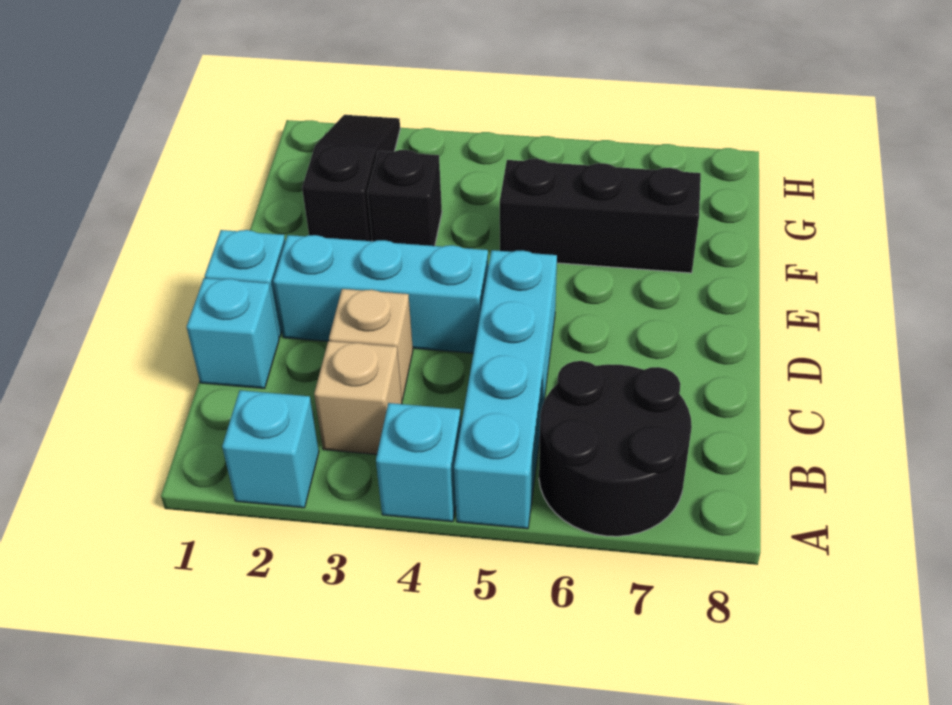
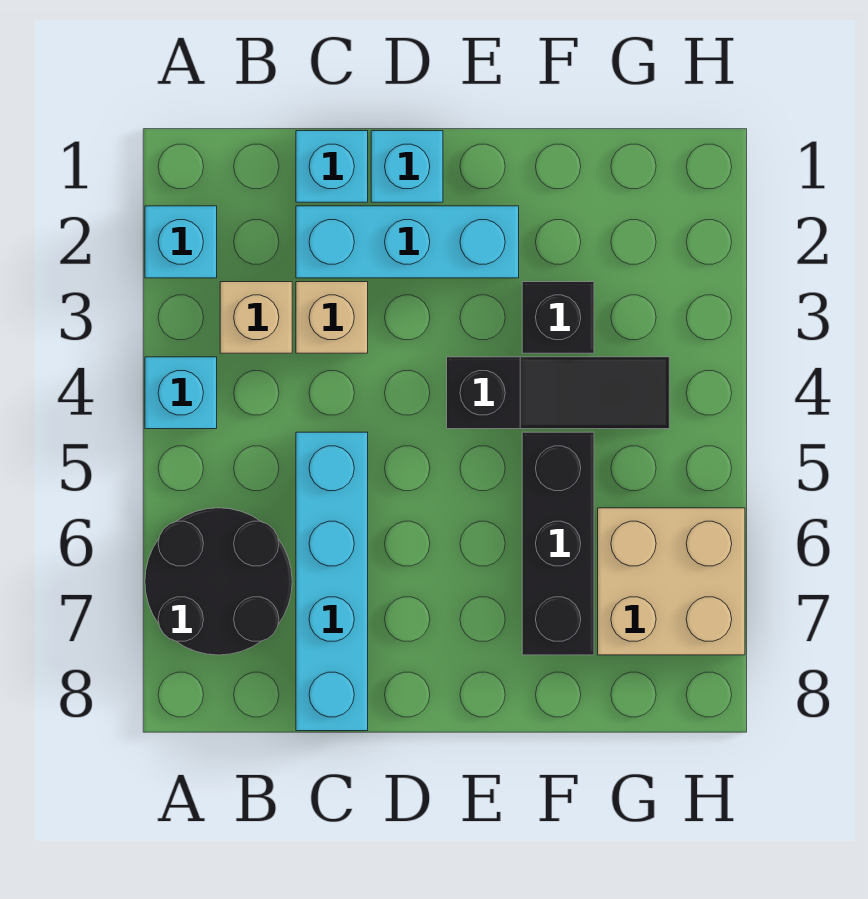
cyan 1x4 brick [454,250,557,529] -> cyan 1x4 brick turned to [296,432,368,731]
cyan 1x3 brick [273,235,488,353] -> cyan 1x3 brick turned to [296,206,519,278]
black 1x3 slope [302,115,400,241] -> black 1x3 slope moved to [447,357,669,429]
none -> tan 2x2 brick [598,508,745,655]

